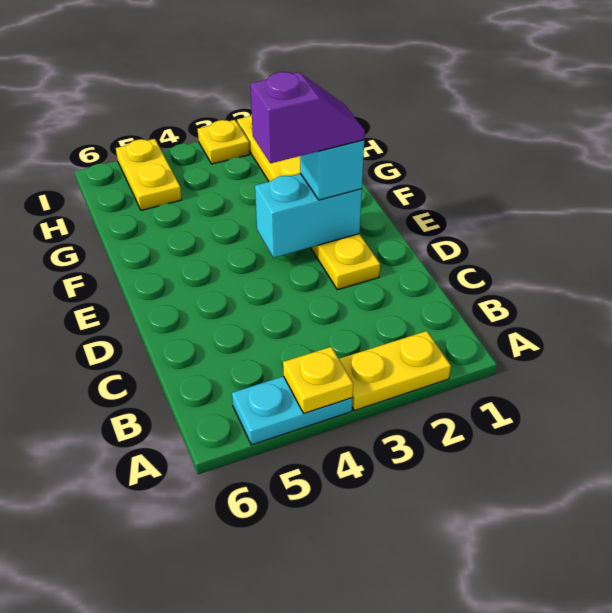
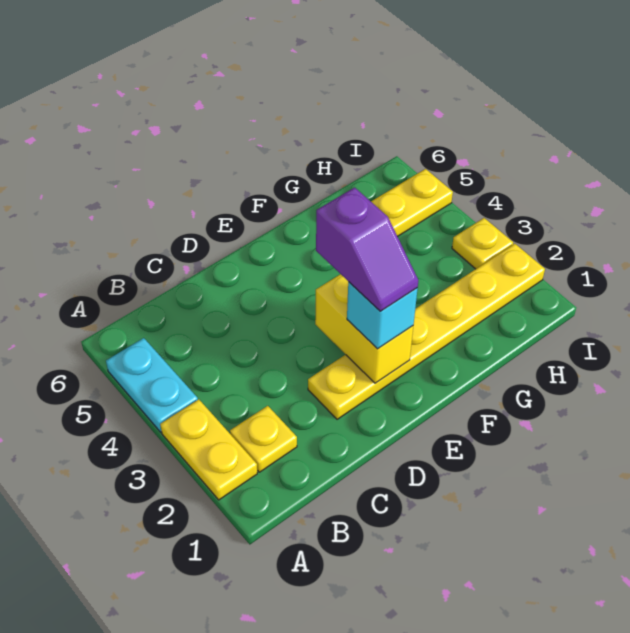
yellow 1x1 plate [283,347,353,413] -> yellow 1x1 plate moved to [230,406,297,472]
cyan 1x2 brick [255,174,362,258] -> yellow 1x2 brick [315,274,413,383]

